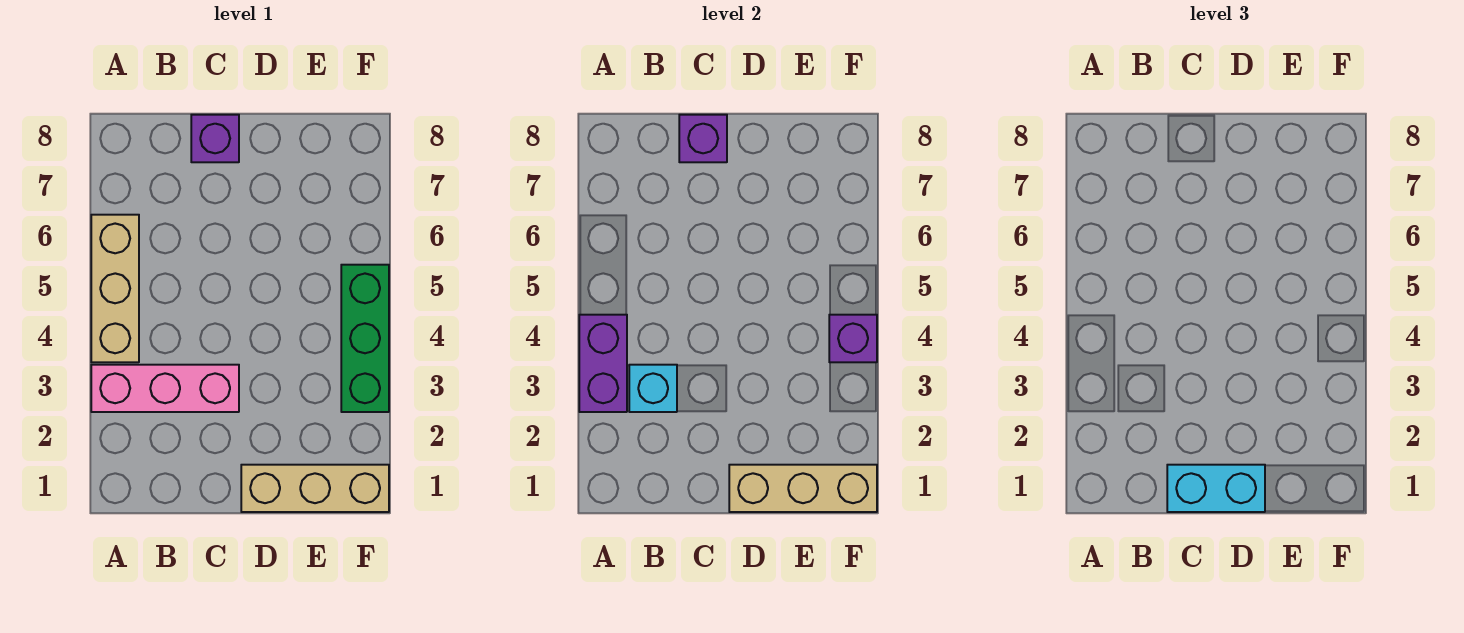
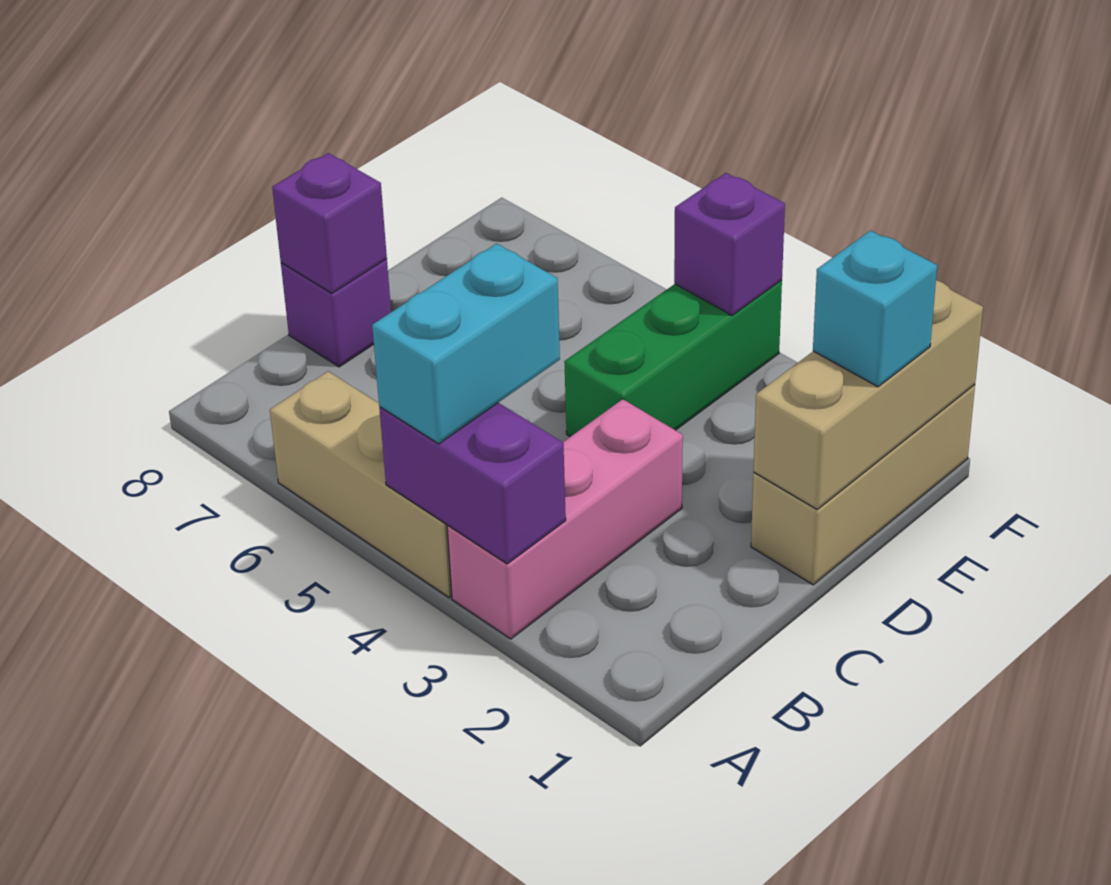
cyan 1x1 brick [629,365,677,412] -> cyan 1x1 brick moved to [813,231,937,387]
cyan 1x2 brick [1167,465,1265,512] -> cyan 1x2 brick moved to [372,243,560,444]
green 1x3 brick [341,265,389,412] -> green 1x3 brick turned to [564,280,782,437]

